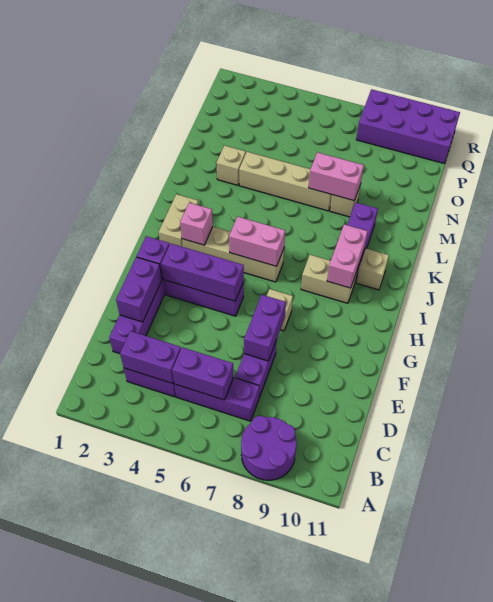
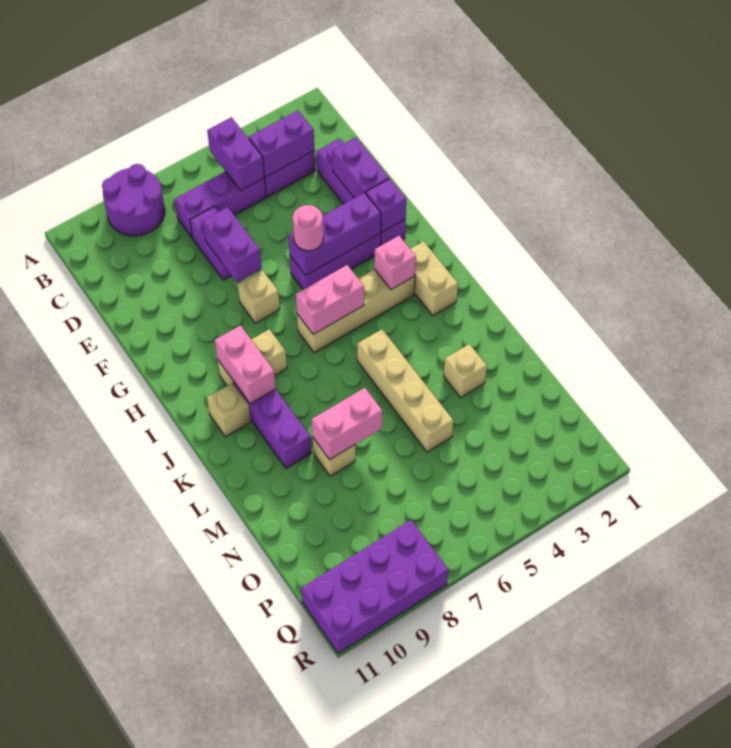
purple 1x2 brick [172,347,234,400] -> purple 1x2 brick turned to [207,117,264,190]
none -> pink 1x1 round brick [293,205,324,251]
tan 1x4 brick [239,152,332,211] -> tan 1x4 brick turned to [357,329,453,452]

